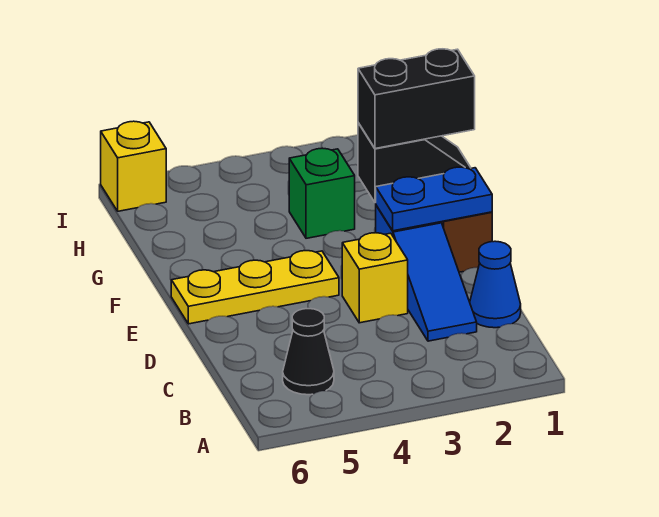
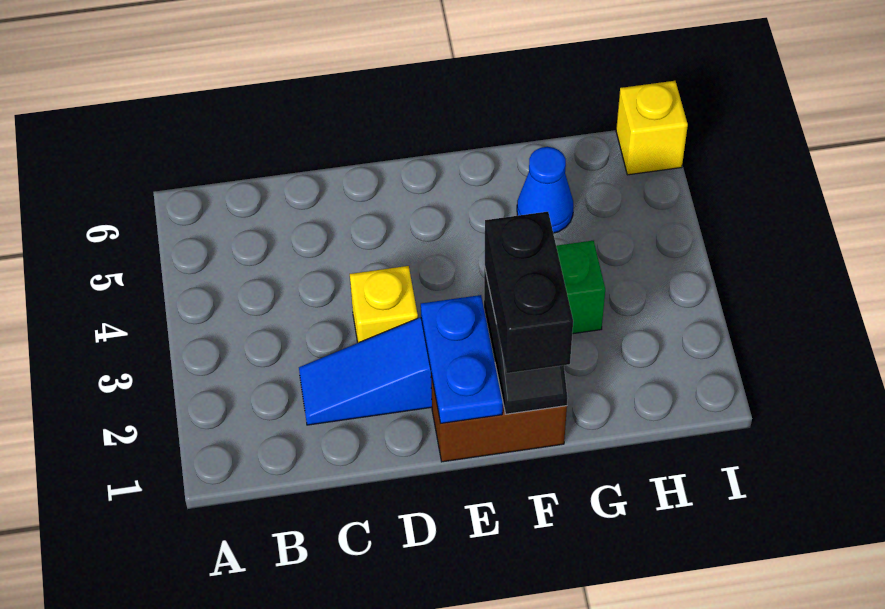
black 1x1 cone [283,308,334,395] -> none
blue 1x1 cone [470,241,521,328] -> blue 1x1 cone moved to [517,147,573,233]
yellow 1x3 plate [171,251,339,324] -> none

